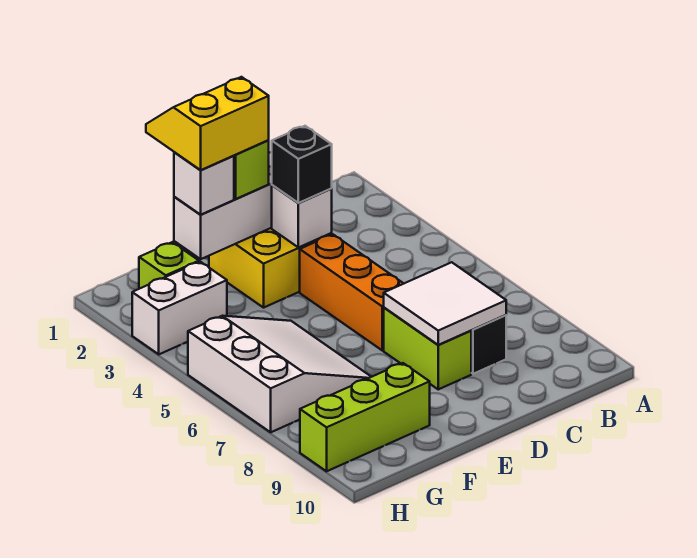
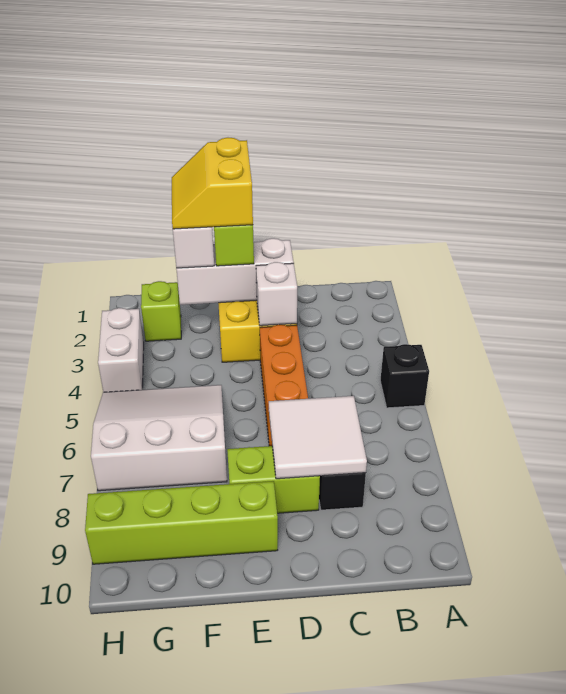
black 1x1 brick [272,126,332,203] -> black 1x1 brick moved to [380,344,429,408]
lime 1x2 brick [384,308,471,389] -> lime 1x2 brick turned to [227,446,320,513]
yellow 2x2 slope [146,77,269,170] -> yellow 2x2 slope turned to [172,138,253,229]
white 3x3 slope [188,316,371,432] -> white 3x3 slope turned to [91,385,227,491]
lime 1x3 brick [300,363,430,471] -> lime 1x4 brick [85,481,278,564]
white 1x2 brick [132,262,227,354] -> white 1x2 brick turned to [98,308,144,392]

